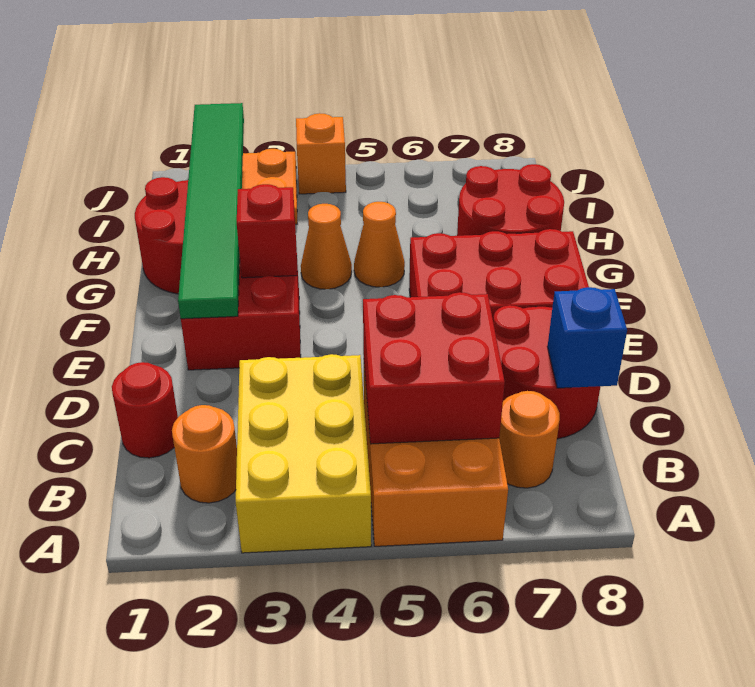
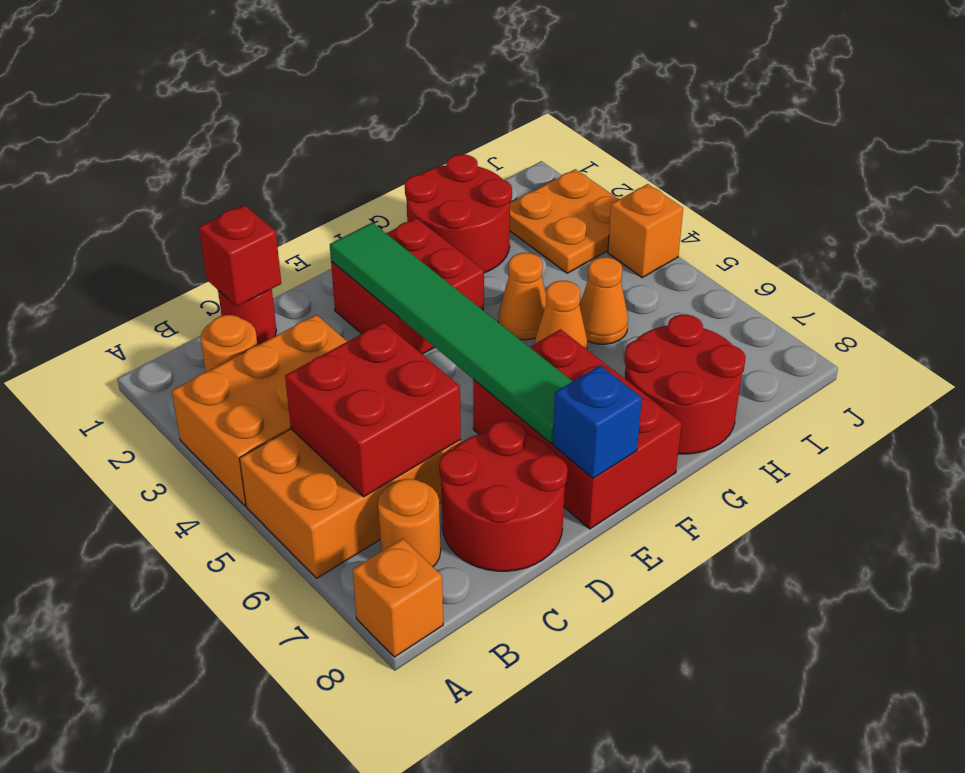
yellow 2x3 brick [236,354,371,553] -> orange 2x3 brick [172,315,347,506]
none -> orange 1x1 brick [353,539,443,657]
blue 1x1 brick [547,287,627,388] -> blue 1x1 brick moved to [553,365,642,479]
green 1x6 tile [178,103,244,319] -> green 1x6 tile turned to [330,223,573,443]
red 1x1 brick [237,184,297,278] -> red 1x1 brick moved to [199,205,281,306]
none -> orange 1x1 cone [579,257,628,344]

